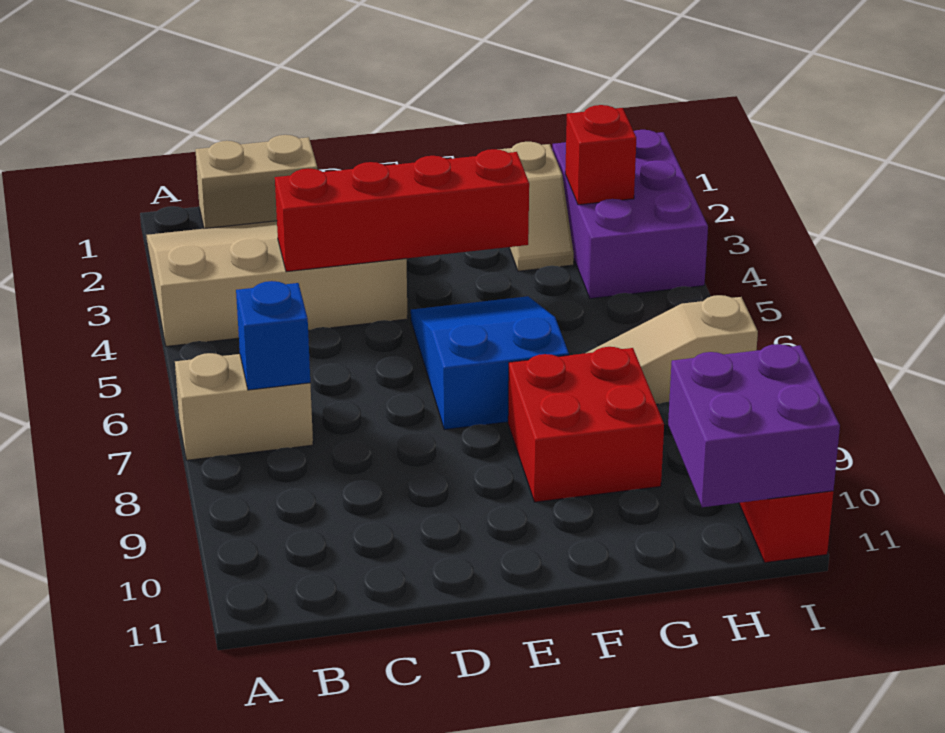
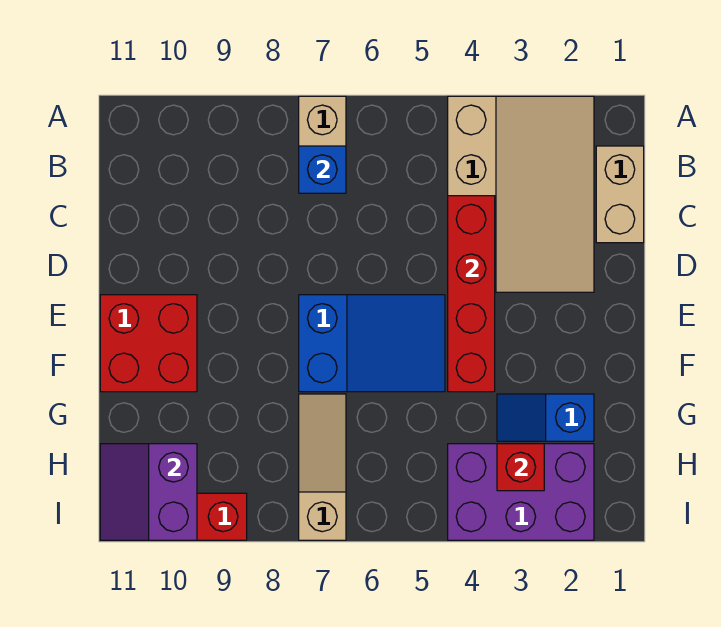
red 2x2 brick [508,347,664,502] -> red 2x2 brick moved to [100,295,197,392]
tan 1x2 slope [498,142,574,271] -> blue 1x2 slope [497,394,594,441]
purple 2x2 brick [668,344,840,507] -> purple 2x2 slope [100,444,197,540]

